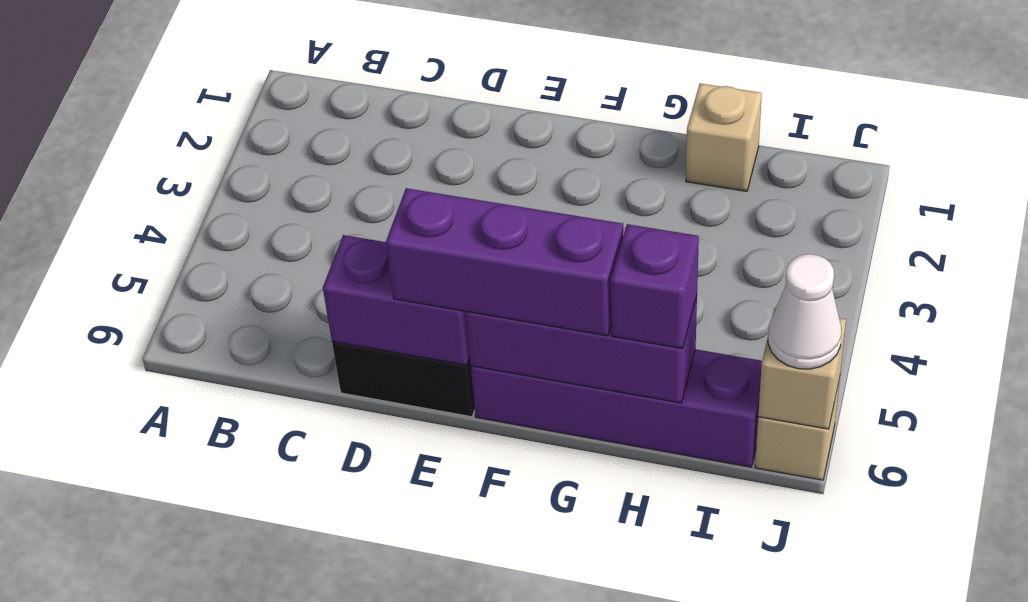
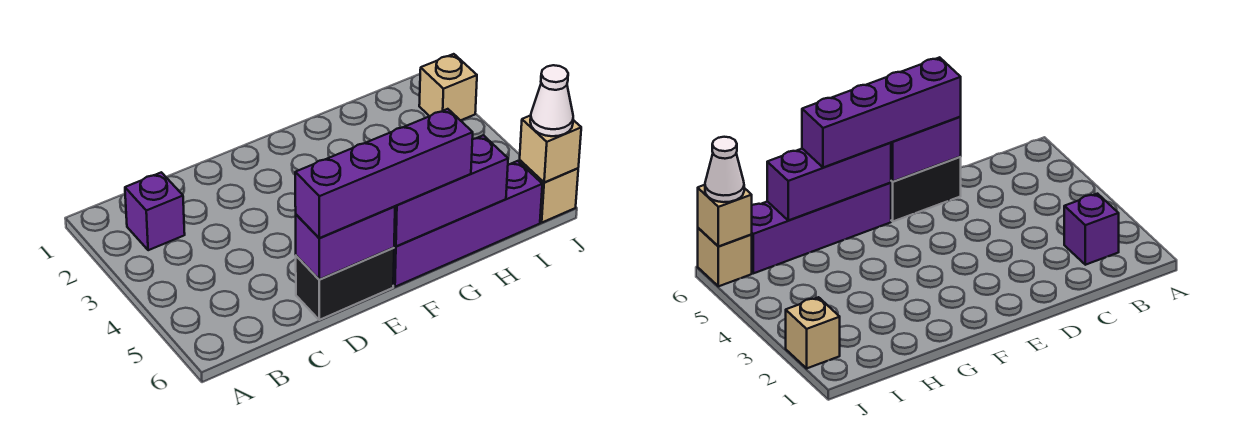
purple 1x3 brick [386,188,623,336] -> purple 1x4 brick [295,109,473,238]
tan 1x1 brick [686,84,762,191] -> tan 1x1 brick moved to [419,54,477,121]
purple 1x1 brick [611,224,699,349] -> purple 1x1 brick moved to [125,172,185,250]

